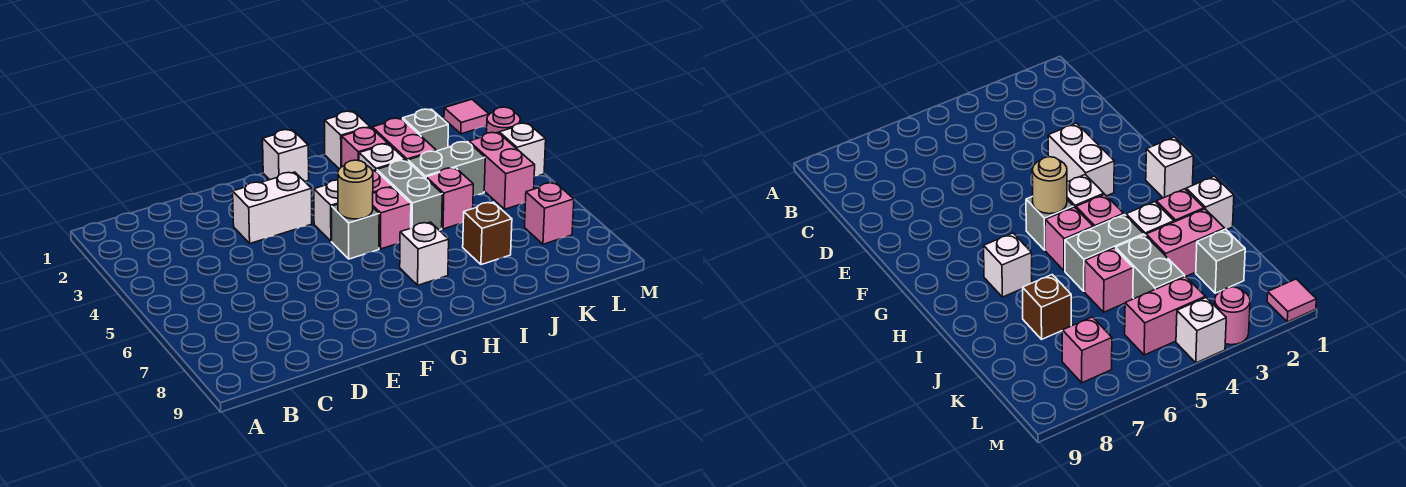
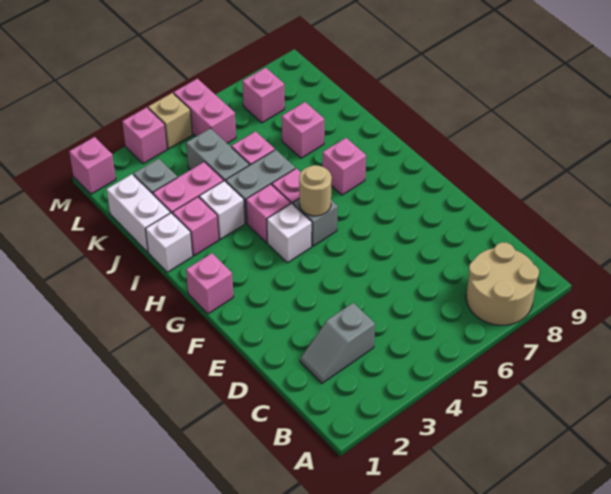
none -> tan 2x2 round brick [466,242,539,325]
none -> grey 1x2 slope [300,303,375,383]
white 1x2 brick [233,172,312,243] -> white 1x2 brick moved to [107,174,170,252]
white 1x1 brick [263,130,309,181] -> pink 1x1 brick [186,253,233,314]
white 1x1 brick [400,222,449,285] -> pink 1x1 brick [322,138,366,195]
brown 1x1 brick [463,202,512,265] -> pink 1x1 brick [282,102,324,158]
pink 1x2 brick [469,132,535,209] -> pink 1x2 brick turned to [174,79,236,143]
pink 1x1 tile [444,99,489,134] -> pink 1x1 brick [69,137,116,194]
pink 1x1 round brick [487,107,520,133] -> pink 1x1 brick [122,107,167,164]
white 1x1 brick [499,123,546,176] -> tan 1x1 brick [148,93,192,149]

